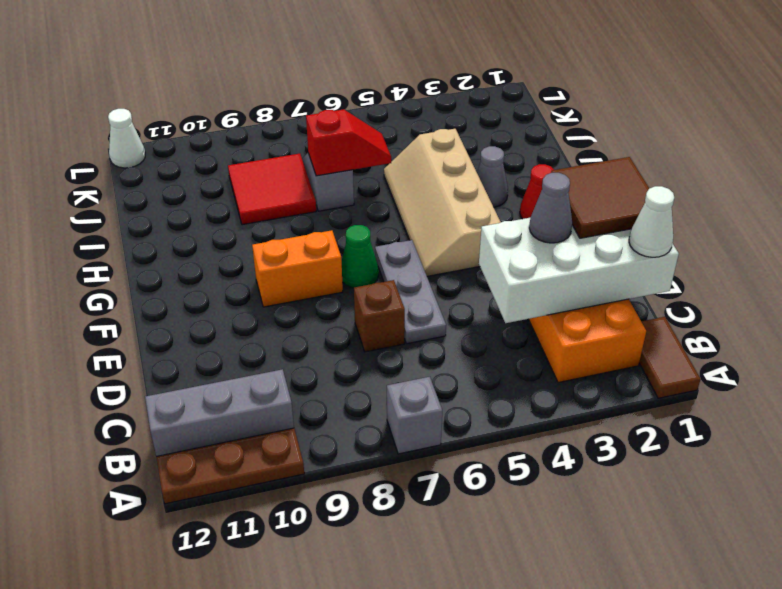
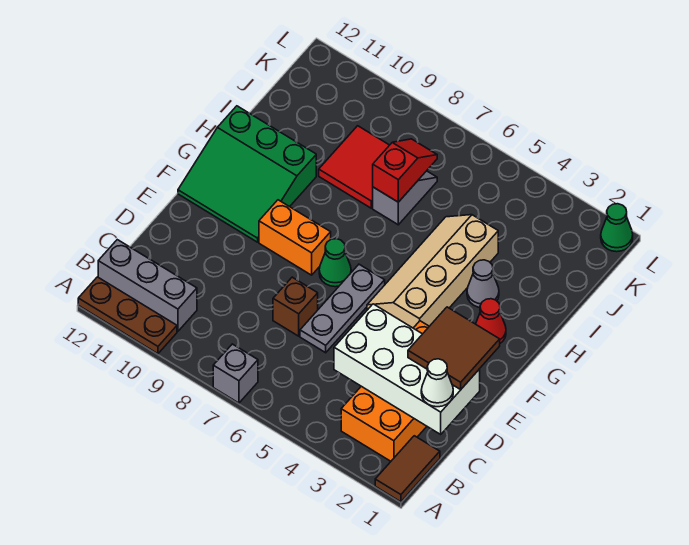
grey 1x1 cone [529,173,572,243] -> none
none -> green 3x3 slope [178,106,316,242]
red 1x2 slope [306,109,391,176] -> red 1x2 slope turned to [373,139,437,202]
none -> green 1x1 cone [601,204,633,252]
white 1x1 cone [108,109,145,168] -> none

